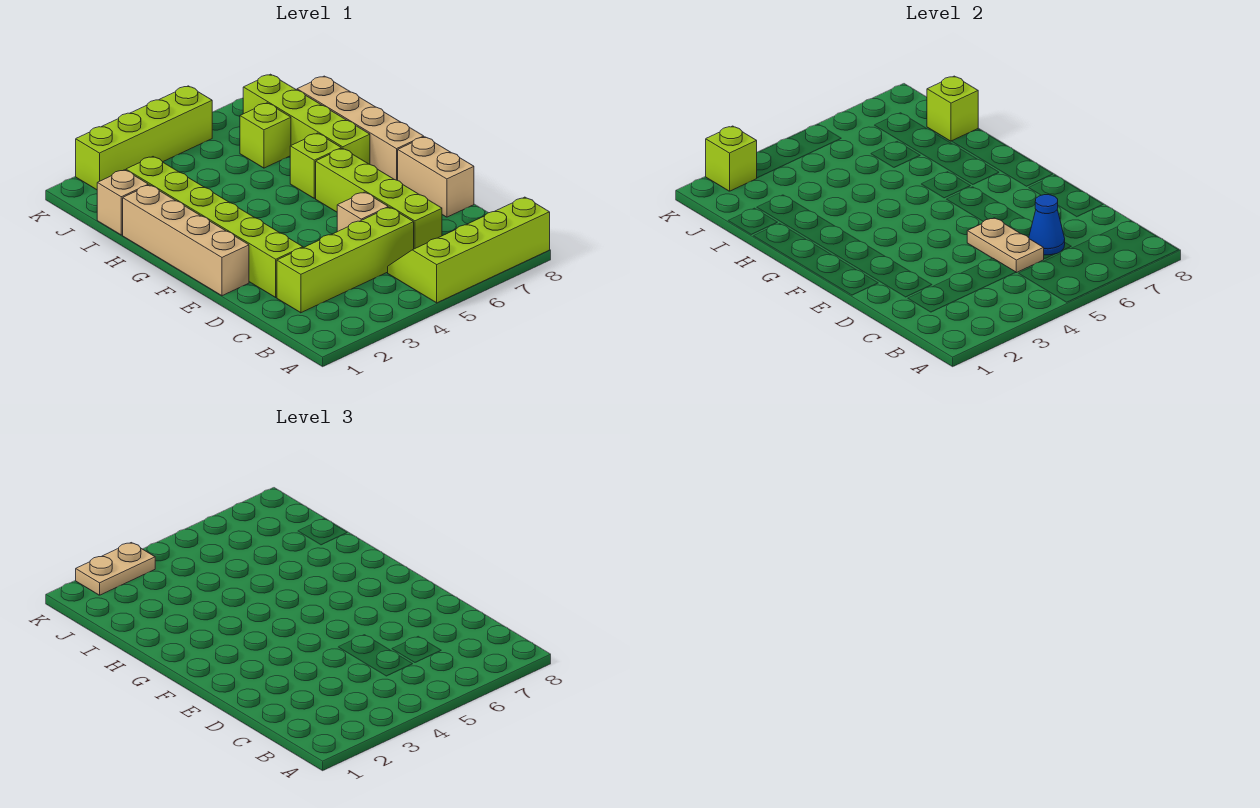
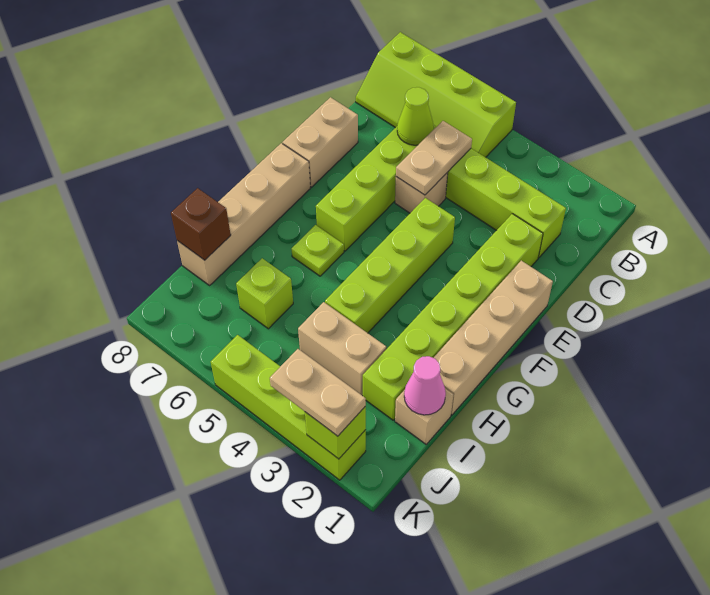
blue 1x1 cone [1029,195,1065,255] -> lime 1x1 cone [397,87,434,145]
lime 1x1 brick [290,133,341,198] -> lime 1x1 plate [292,225,344,276]
lime 1x4 brick [243,74,370,164] -> lime 1x4 brick moved to [325,198,455,333]
none -> pink 1x1 cone [404,356,446,415]
none -> tan 1x2 brick [298,302,386,396]
lime 1x1 brick [927,76,978,141] -> brown 1x1 brick [171,188,231,260]

